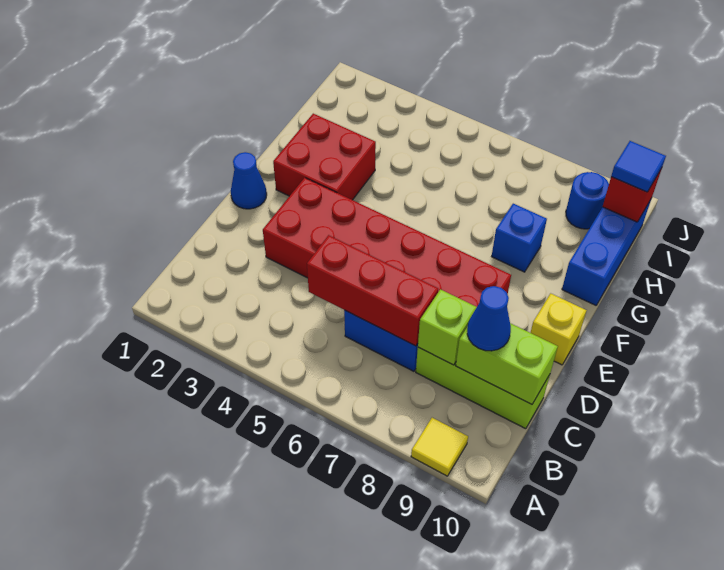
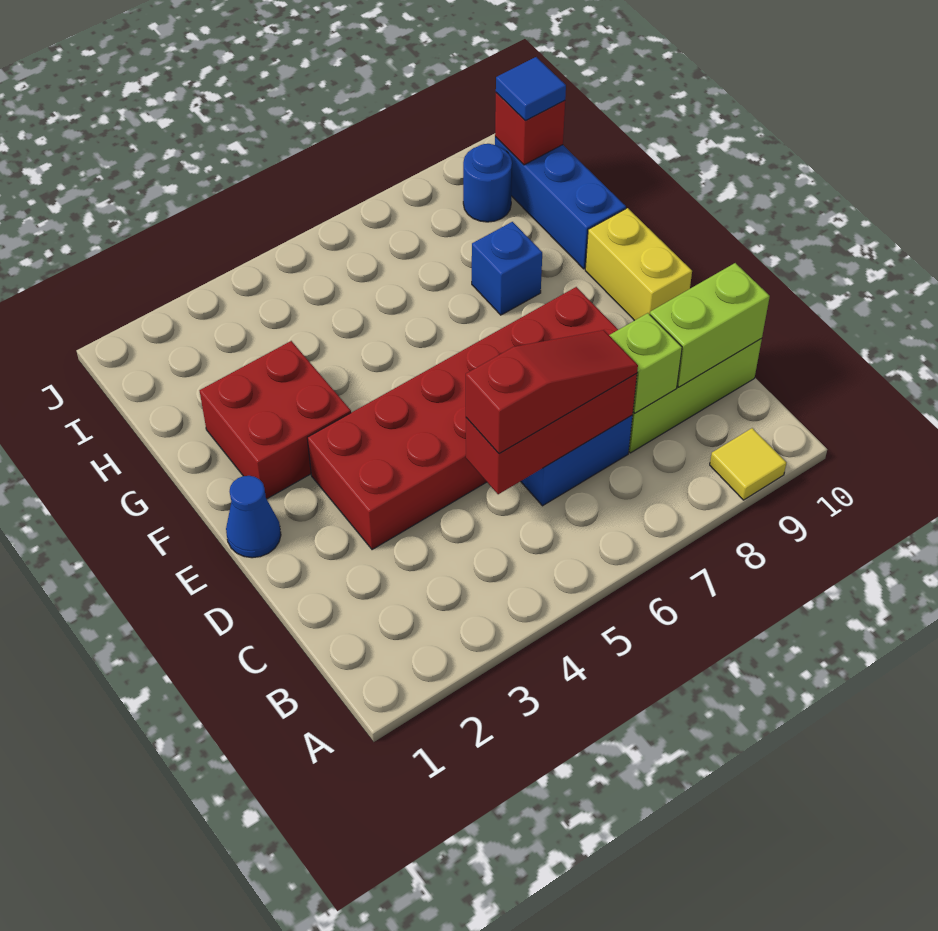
none -> red 1x3 slope [466,330,638,454]
blue 1x1 cone [467,286,511,351] -> none
yellow 1x1 brick [531,293,587,365] -> yellow 1x2 brick [585,208,692,321]

